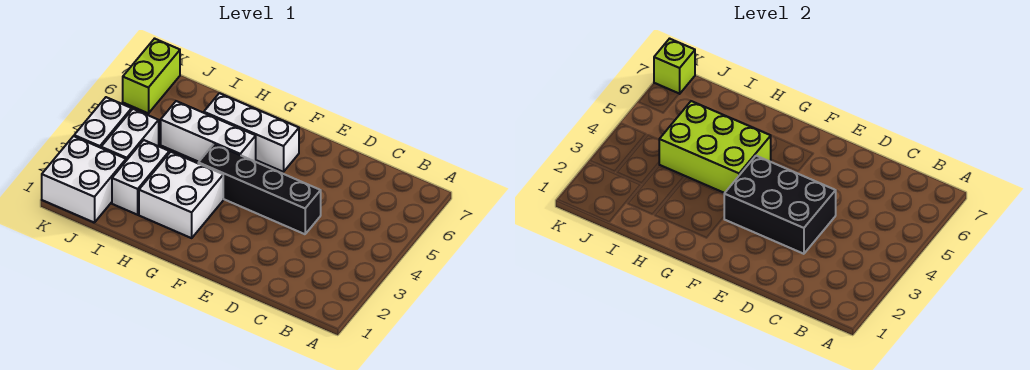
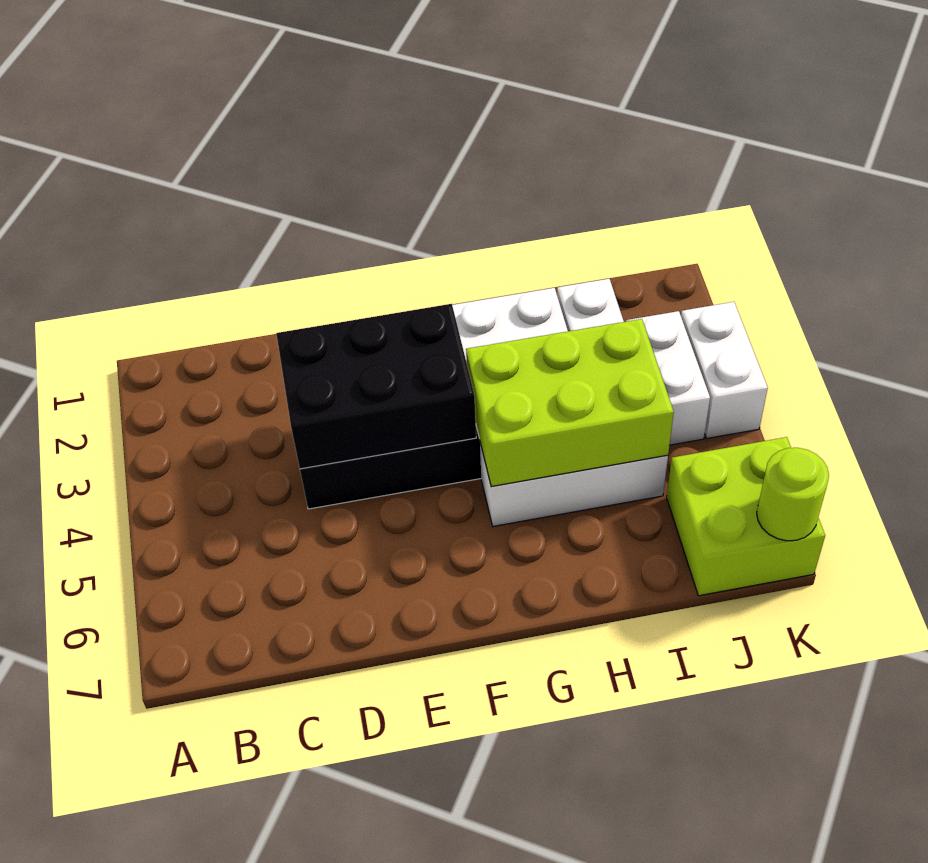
white 1x3 brick [204,93,299,172] -> none
white 2x2 brick [42,136,126,223] -> none
lime 1x2 brick [123,39,180,113] -> lime 2x2 brick [667,437,825,596]
lime 1x1 brick [654,39,695,94] -> lime 1x1 round brick [757,448,829,541]

